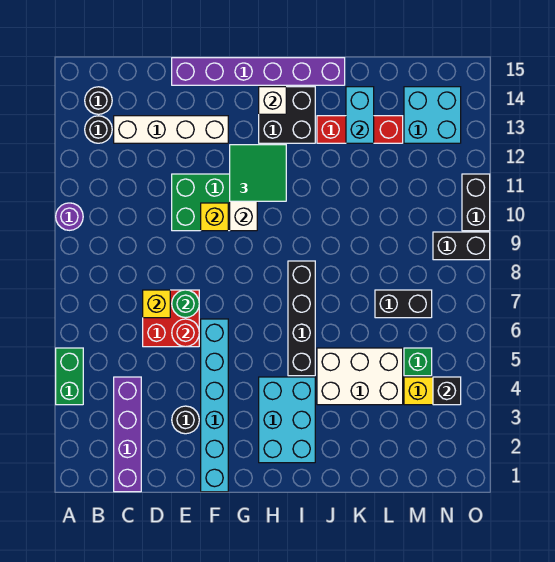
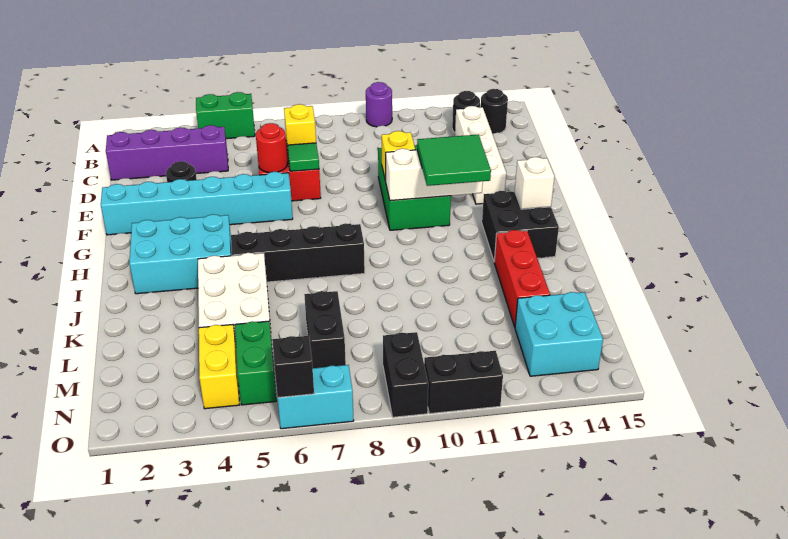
green 1x1 round brick [172,290,199,318] -> green 1x1 tile [287,143,319,171]
purple 1x6 brick [172,58,345,85] -> none
cyan 1x2 brick [346,87,374,143] -> cyan 1x2 brick moved to [278,365,354,429]
green 1x1 brick [404,348,432,376] -> green 1x2 brick [235,321,276,405]
black 1x1 brick [433,377,461,405] -> black 1x1 brick moved to [272,336,314,398]

